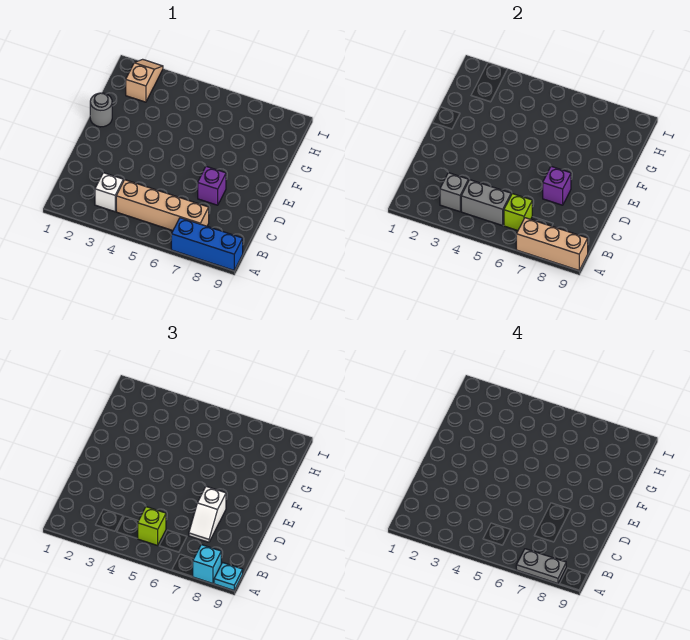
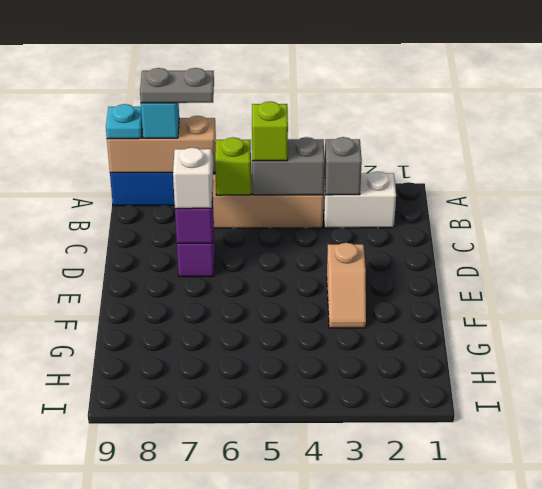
white 1x1 brick [95,173,123,212] -> white 1x2 brick [323,171,396,228]
grey 1x1 round brick [90,93,112,127] -> none
tan 1x2 slope [126,59,163,102] -> tan 1x2 slope moved to [327,243,366,328]

